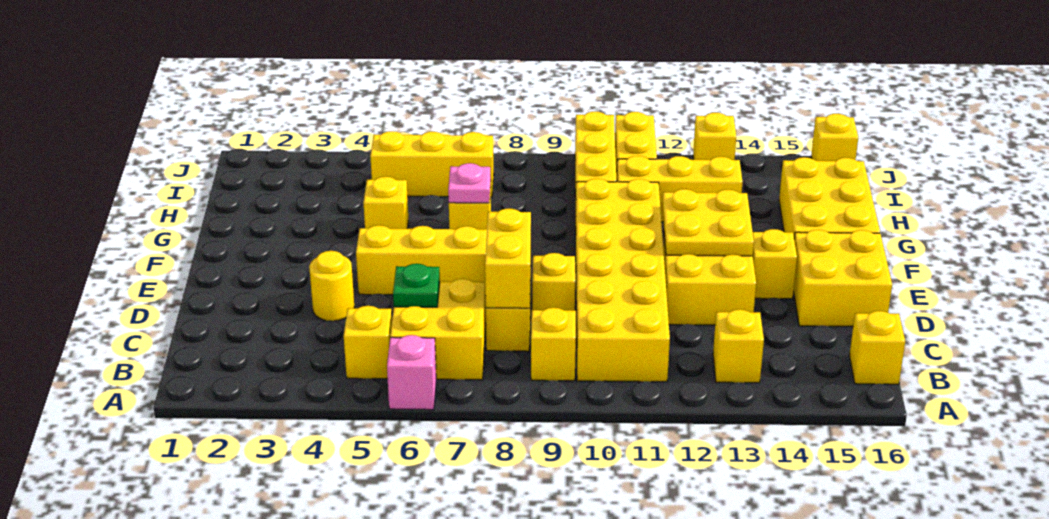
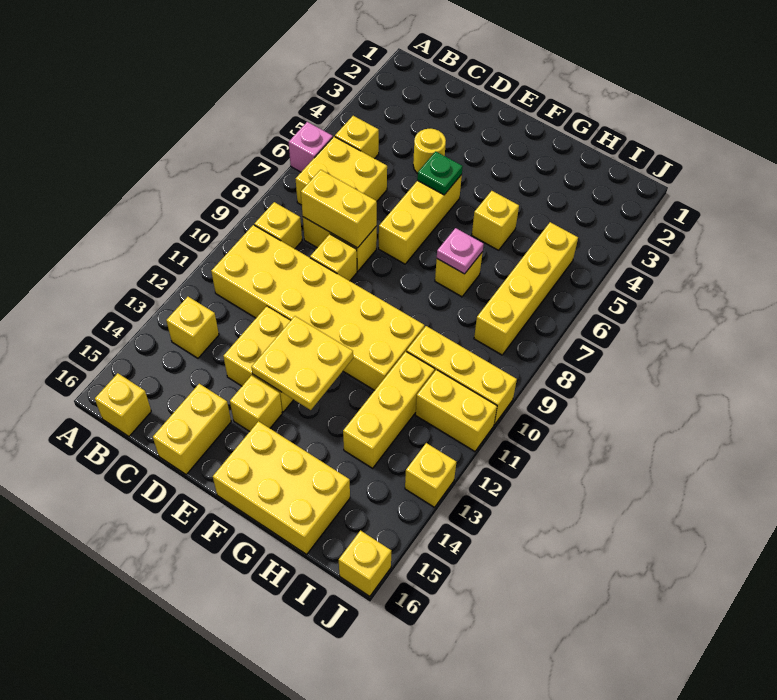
green 1x1 plate [393,264,440,307] -> green 1x1 plate moved to [417,151,463,195]
yellow 2x2 brick [794,230,892,326] -> yellow 1x2 brick [153,384,231,474]
yellow 1x3 brick [370,131,494,197] -> yellow 1x4 brick [474,222,578,355]

